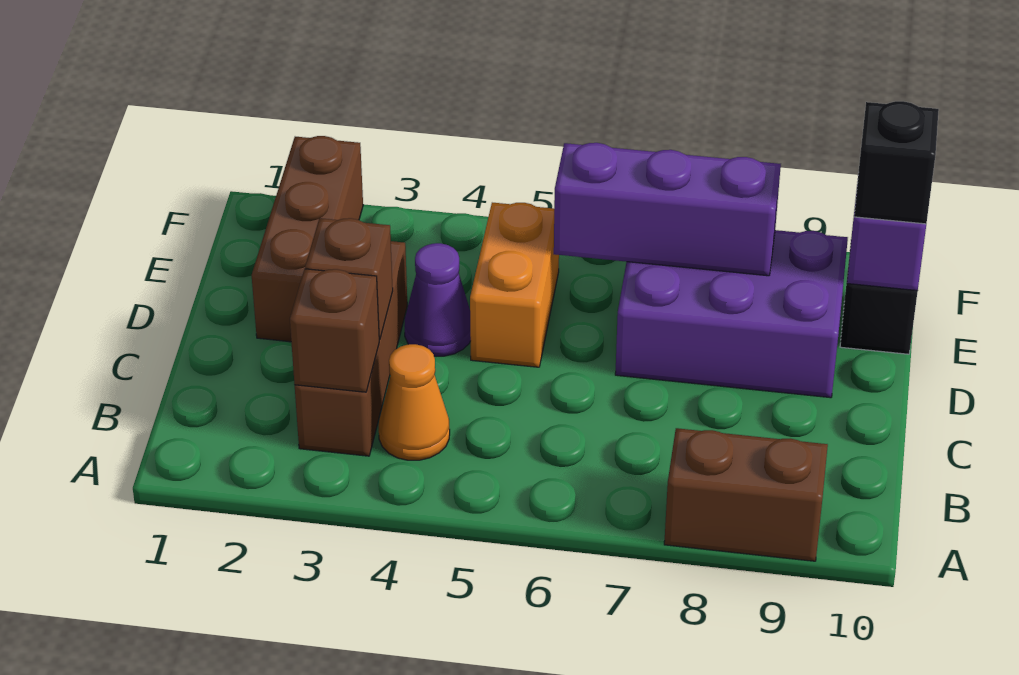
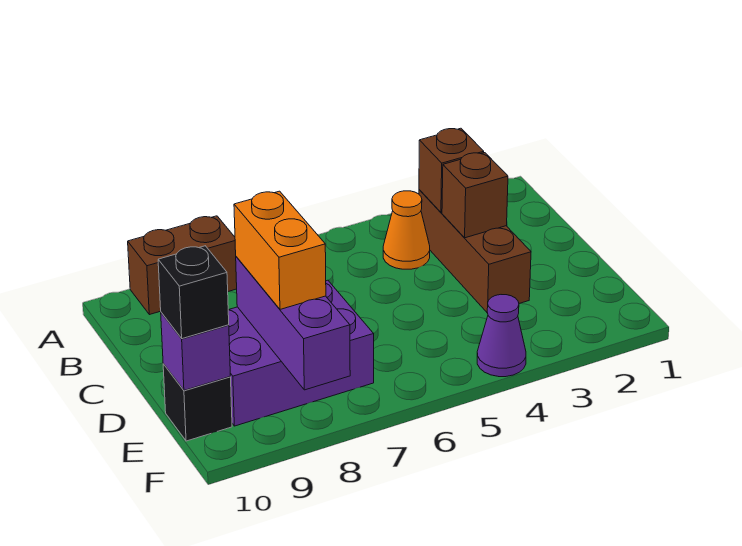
brown 1x3 brick [252,136,363,342] -> none
purple 1x1 cone [404,243,471,356] -> purple 1x1 cone moved to [477,295,526,377]
orange 1x2 brick [470,203,559,367] -> orange 1x2 brick moved to [234,191,326,309]
purple 1x3 brick [554,143,781,276] -> purple 1x3 brick turned to [236,257,350,390]

